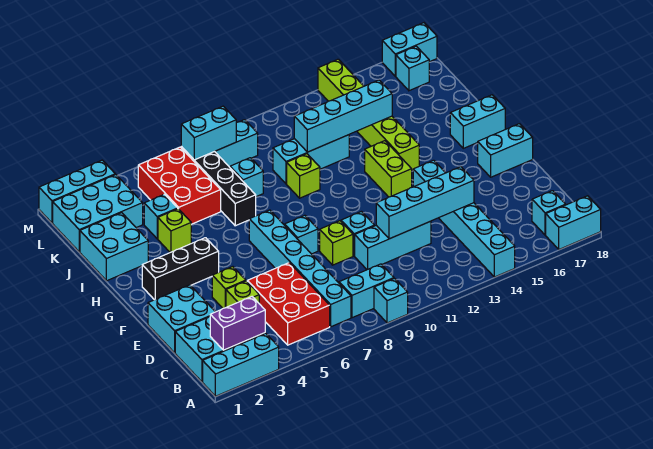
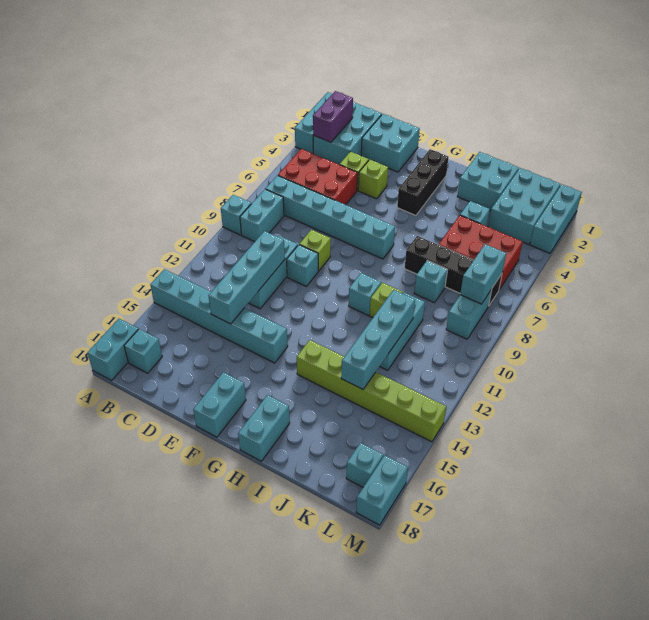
cyan 1x1 brick [285,215,318,254] -> cyan 1x1 brick moved to [349,273,381,316]
lime 1x2 brick [365,141,412,197] -> none
lime 1x1 brick [158,209,191,252] -> none

